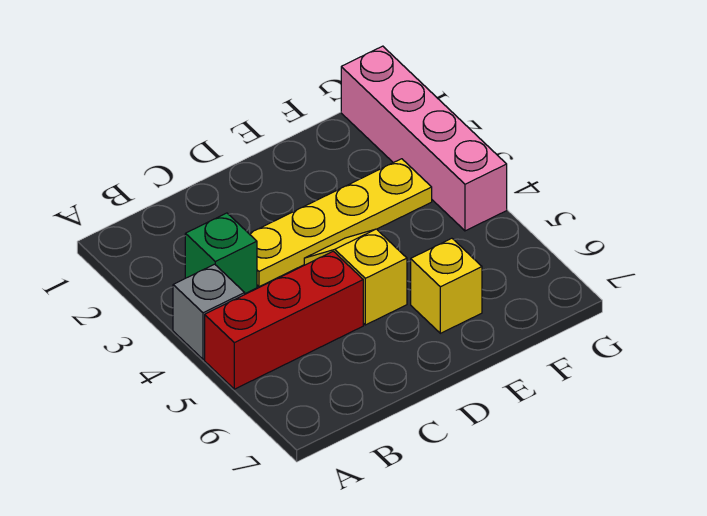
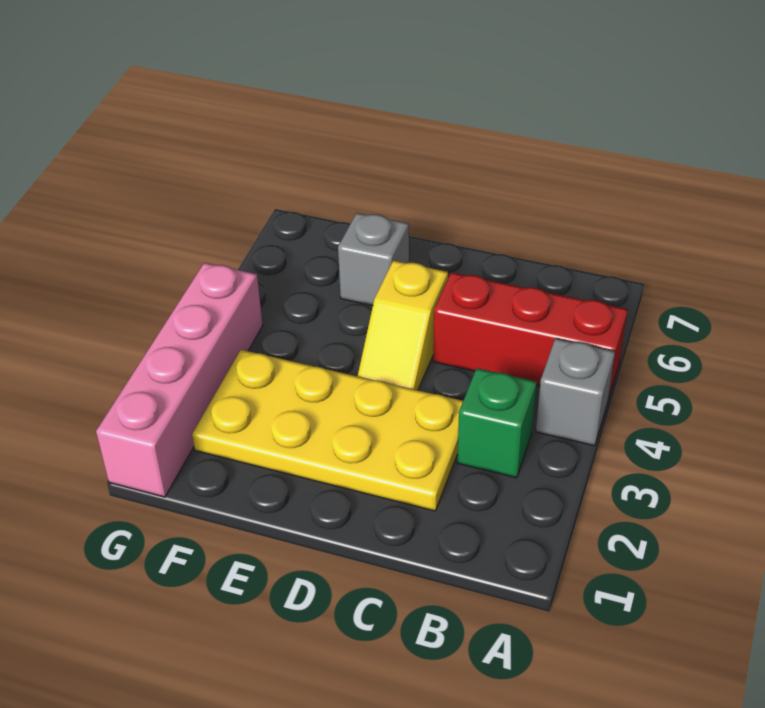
yellow 1x4 plate [249,159,432,287] -> yellow 2x4 plate [192,350,463,511]
yellow 1x1 brick [411,238,482,333] -> grey 1x1 brick [338,213,409,306]

